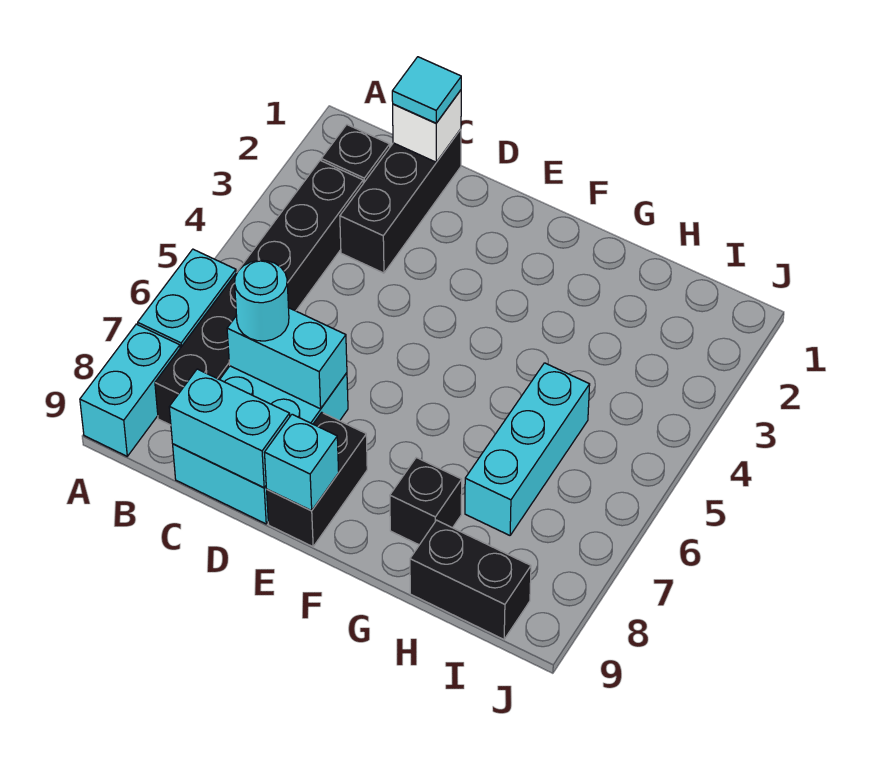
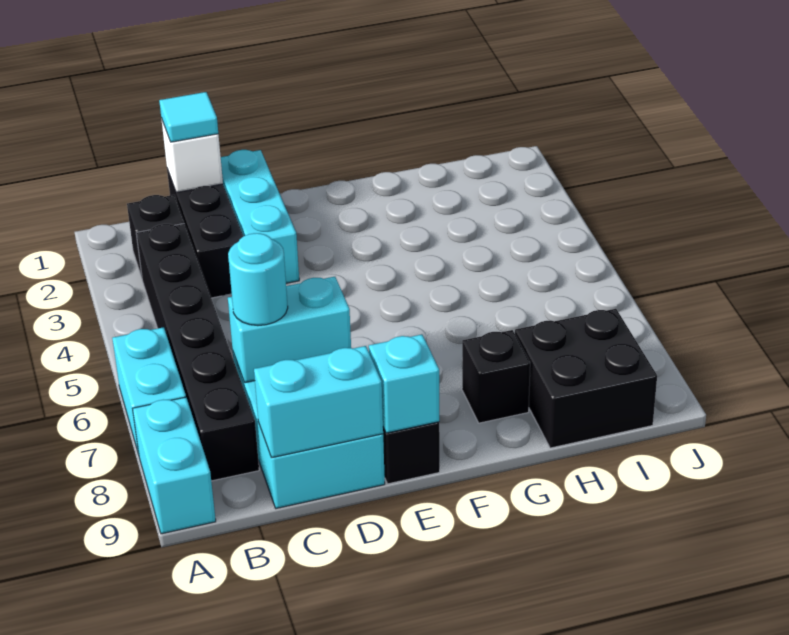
cyan 1x3 brick [465,363,590,535] -> cyan 1x3 brick moved to [221,150,299,283]
black 1x2 brick [410,520,531,639] -> black 2x2 brick [515,309,657,448]

